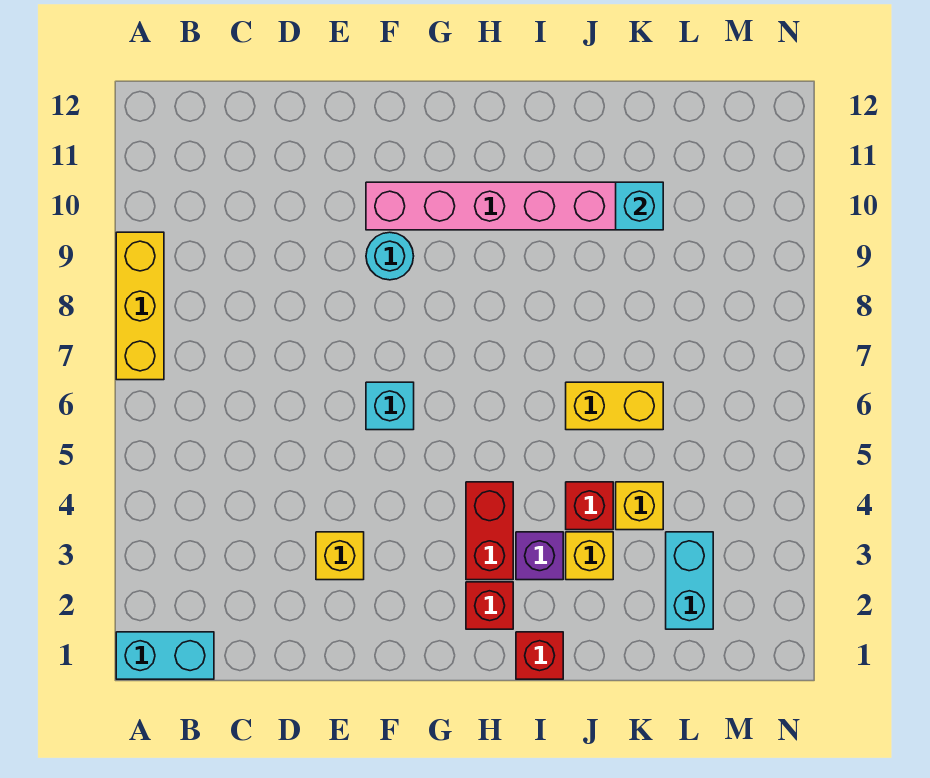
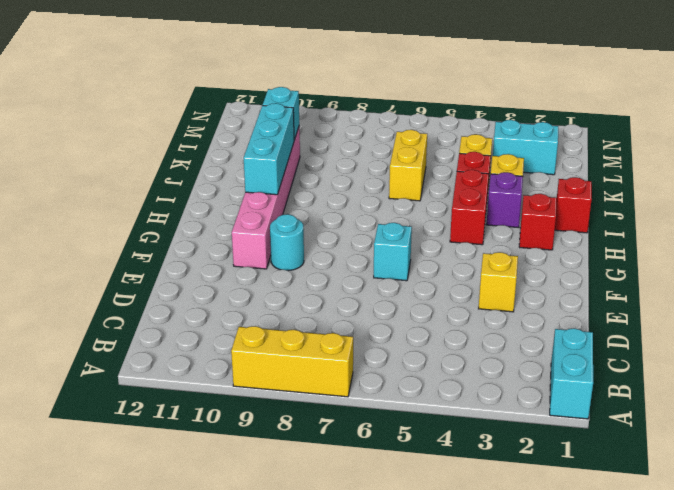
red 1x2 brick [466,482,513,580] -> red 1x2 brick turned to [450,170,489,245]
none -> cyan 1x3 brick [244,103,294,195]

